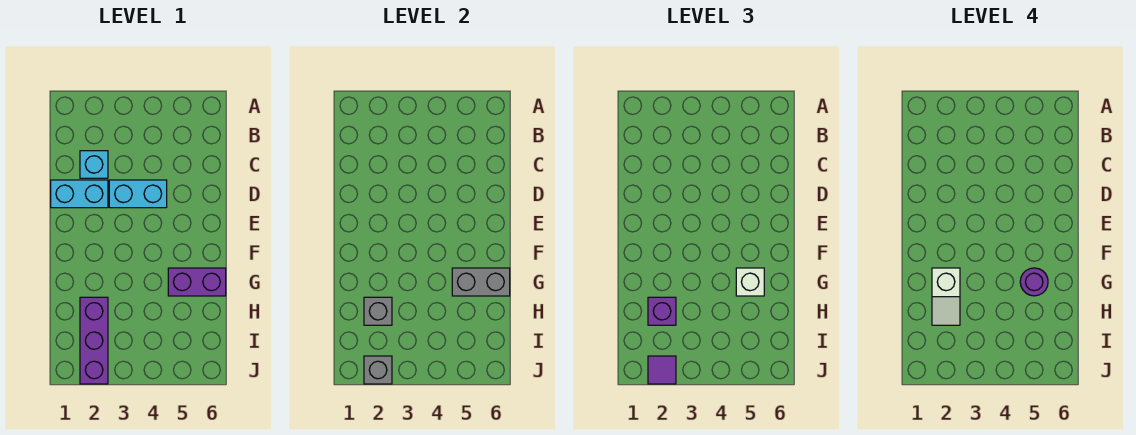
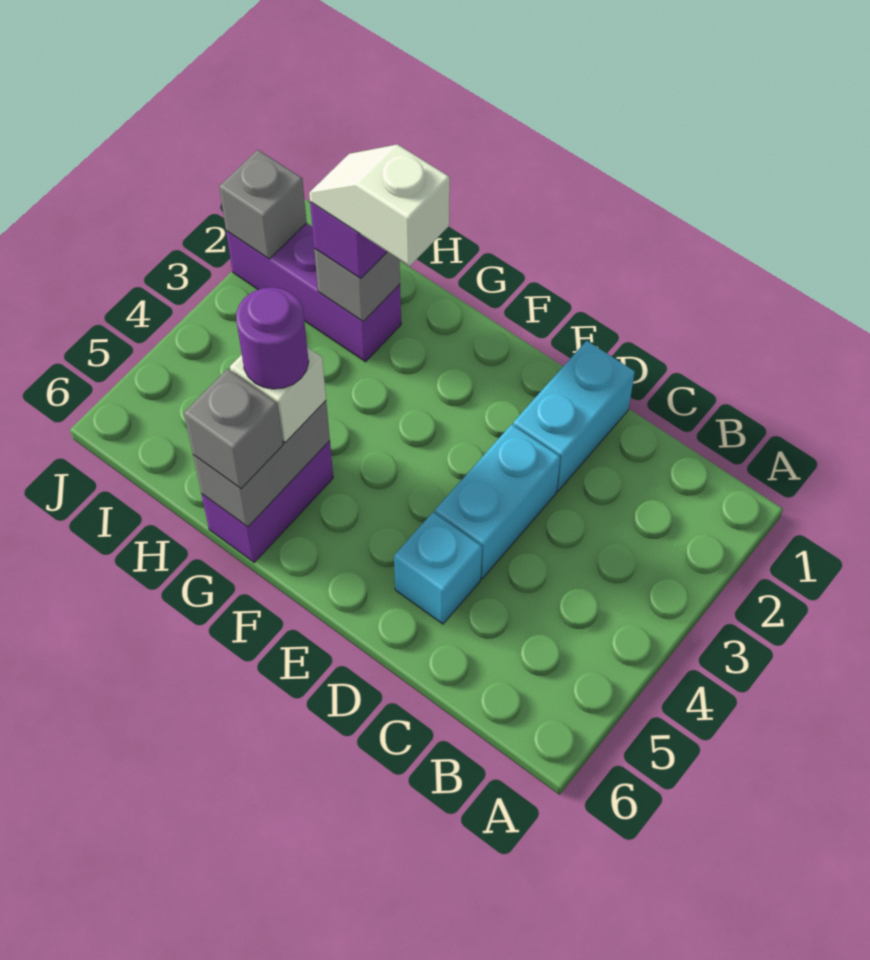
cyan 1x1 brick [80,151,108,178] -> cyan 1x1 brick moved to [394,512,482,624]
none -> grey 1x1 brick [184,369,283,489]
purple 1x1 tile [648,356,676,384] -> none

